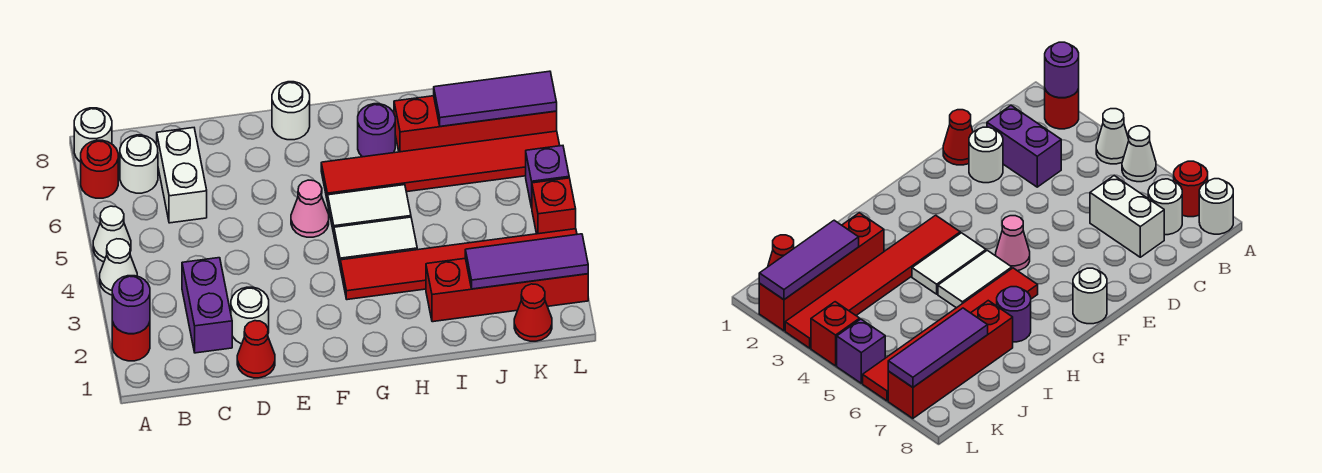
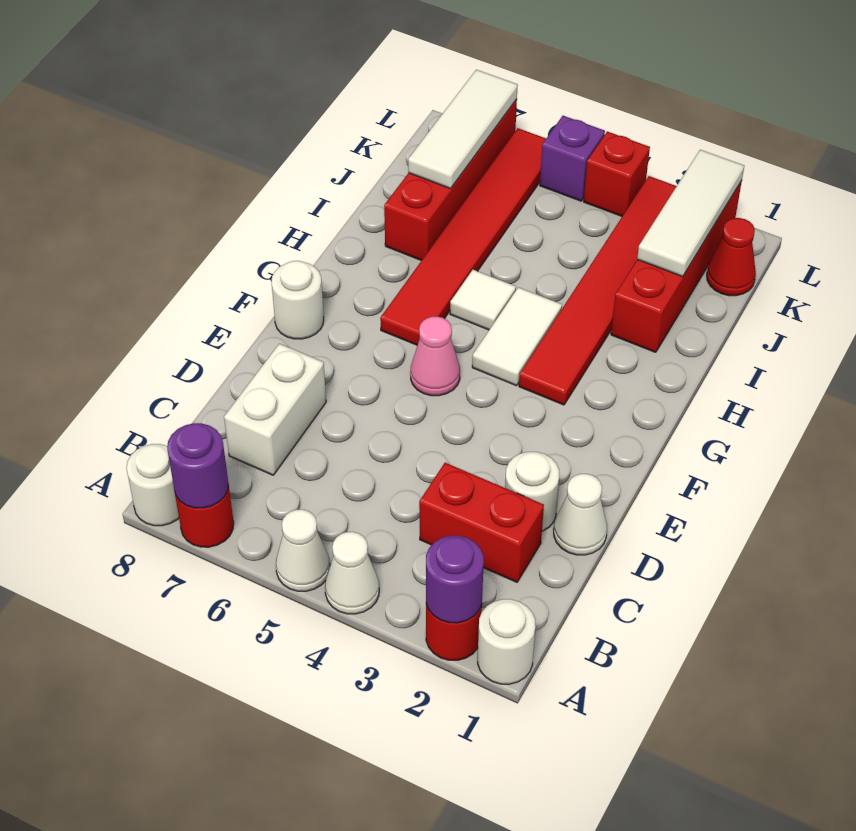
white 1x1 round brick [120,135,158,193] -> white 1x1 round brick moved to [478,599,536,684]
purple 1x2 brick [182,258,232,353] -> red 1x2 brick [419,463,544,582]
white 1x2 brick [157,128,207,223] -> white 1x2 brick turned to [224,344,326,475]
red 1x1 cone [237,321,275,378] -> white 1x1 cone [554,474,607,555]
white 1x2 tile [328,185,411,233] -> white 1x1 tile [450,270,516,330]
purple 1x1 round brick [358,104,395,157] -> purple 1x1 round brick moved to [167,423,228,508]
purple 1x3 tile [465,234,588,289] -> white 1x3 tile [637,150,744,277]
purple 1x3 tile [434,71,557,126] -> white 1x3 tile [408,70,518,189]

